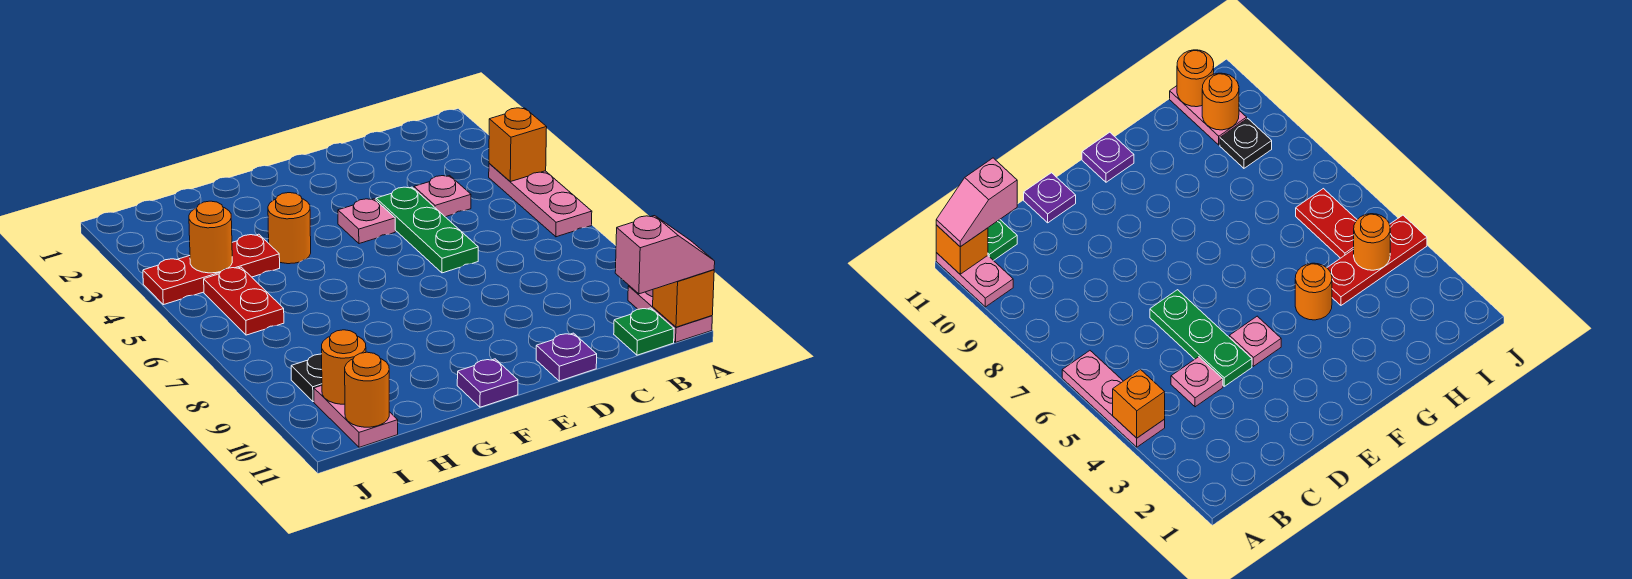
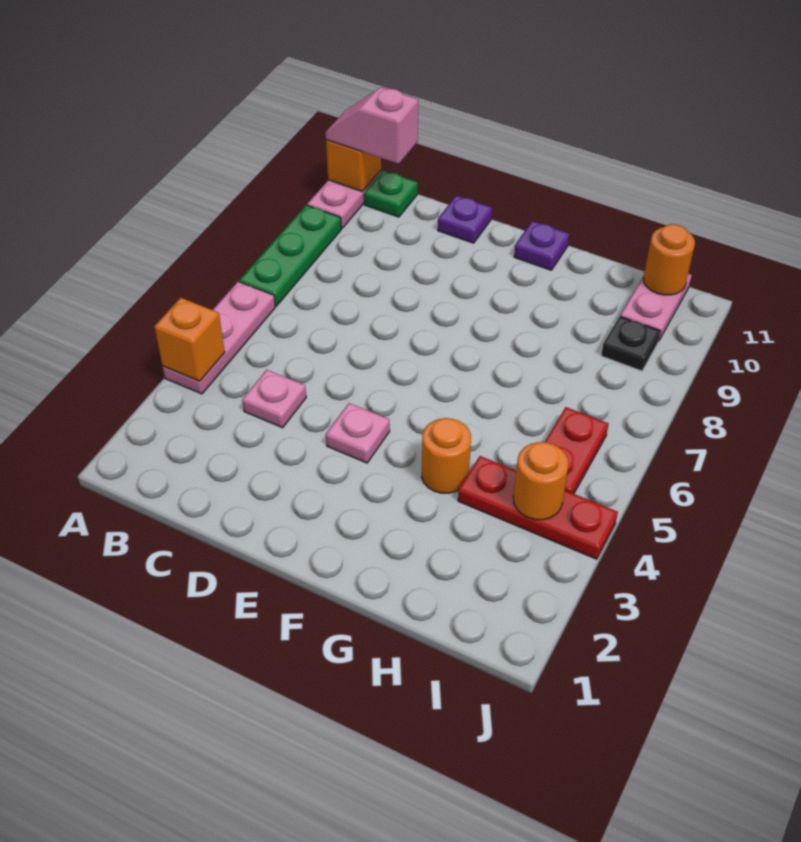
green 1x3 plate [376,187,478,273] -> green 1x3 plate moved to [239,205,341,306]
orange 1x1 round brick [322,330,366,404] -> none

